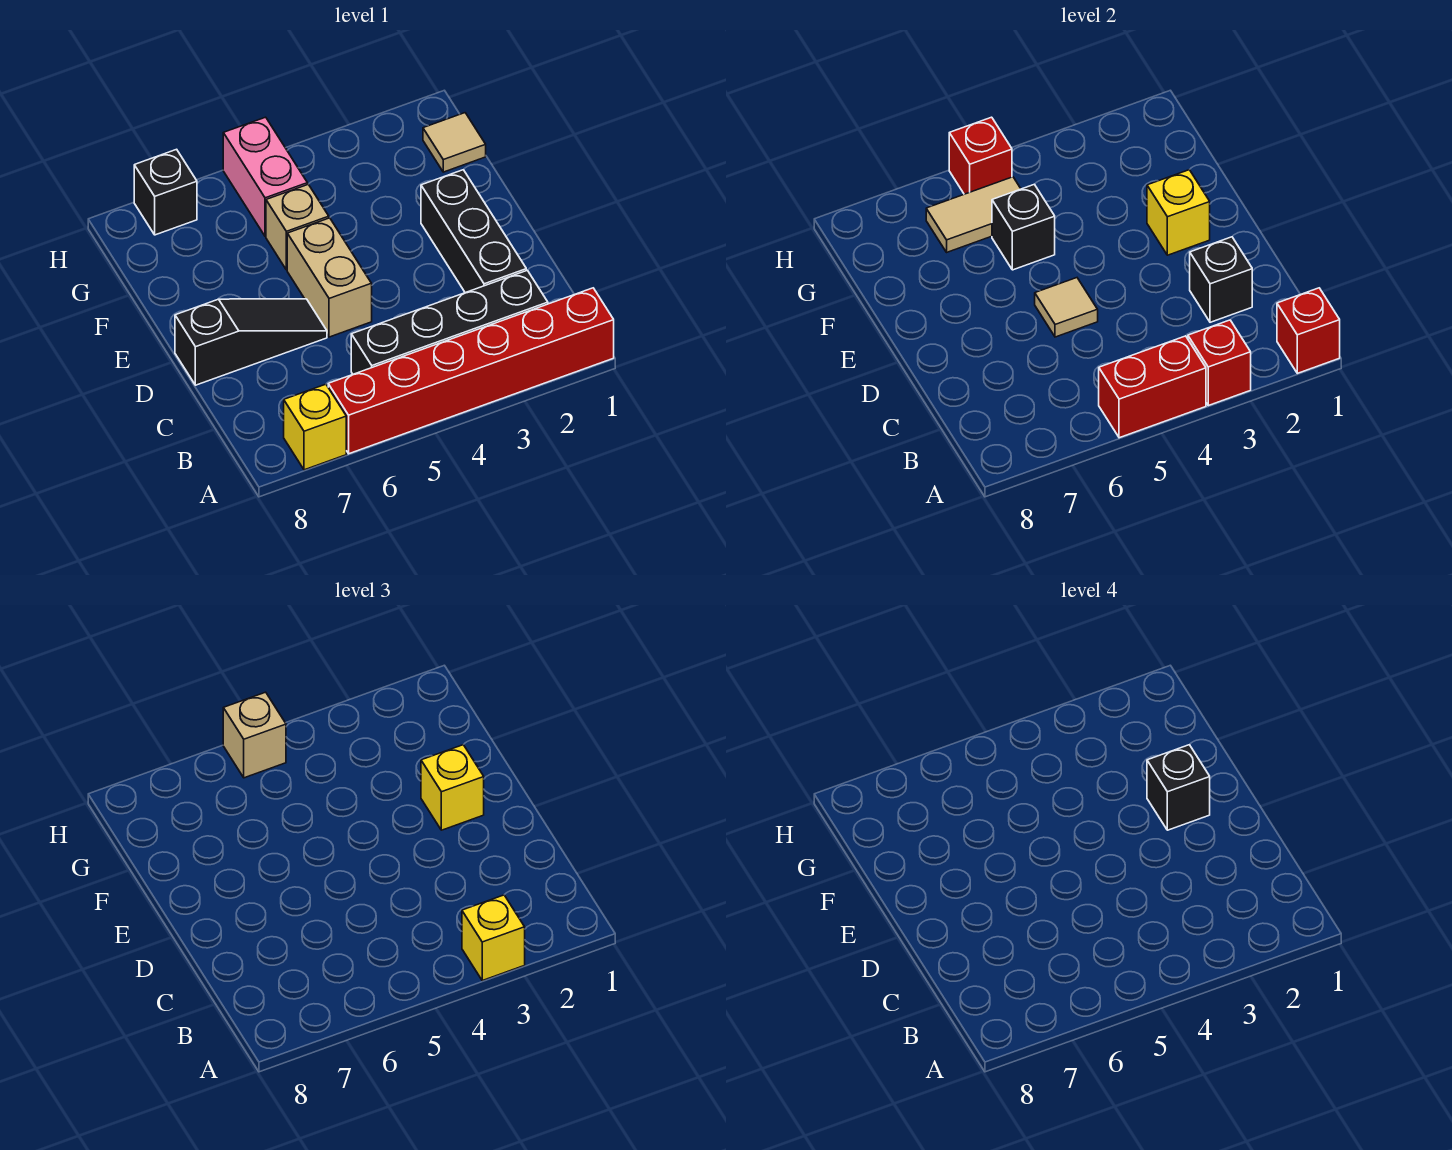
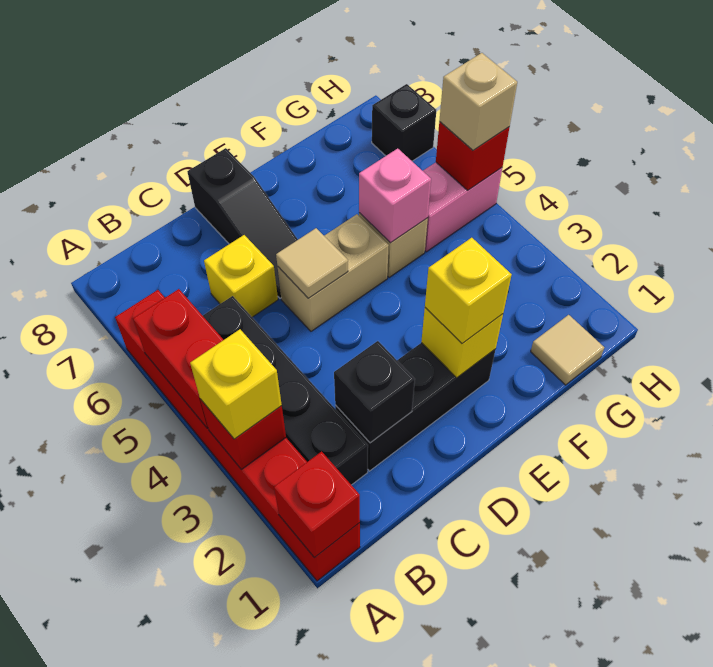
yellow 1x1 brick [284,384,346,470] -> yellow 1x1 brick moved to [204,235,278,317]
black 1x1 brick [1147,745,1210,830] -> none
black 1x1 brick [992,184,1055,270] -> pink 1x1 brick [359,149,431,243]
tan 1x2 tile [926,177,1021,252] -> none

